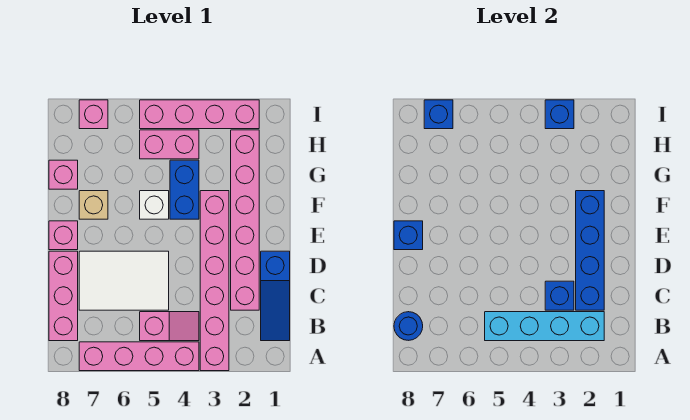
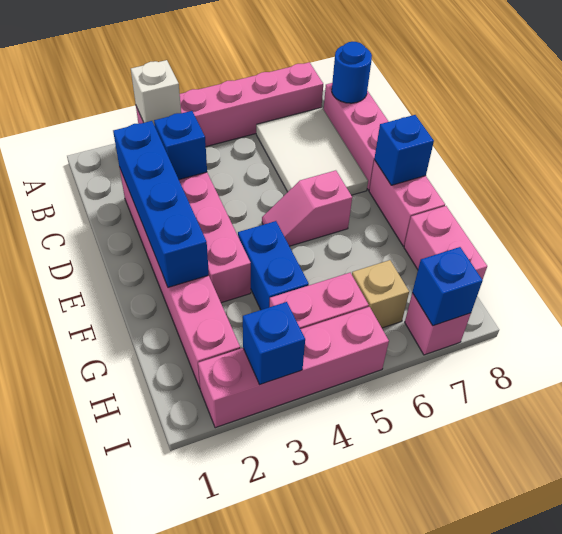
blue 1x3 slope [261,251,290,341] -> none
cyan 1x4 brick [485,312,604,341] -> none
pink 1x2 slope [140,312,199,341] -> pink 1x2 slope moved to [262,170,352,246]
white 2x3 tile [79,251,169,310] -> white 2x3 tile turned to [256,107,368,195]
pink 1x1 brick [49,221,78,250] -> pink 1x2 brick [369,160,445,246]
white 1x1 brick [140,191,169,219] -> white 1x1 brick moved to [131,60,181,126]
tan 1x1 brick [79,191,108,219] -> tan 1x1 brick moved to [352,260,409,328]
pink 1x1 brick [49,160,78,189] -> pink 1x2 brick [404,206,487,280]

